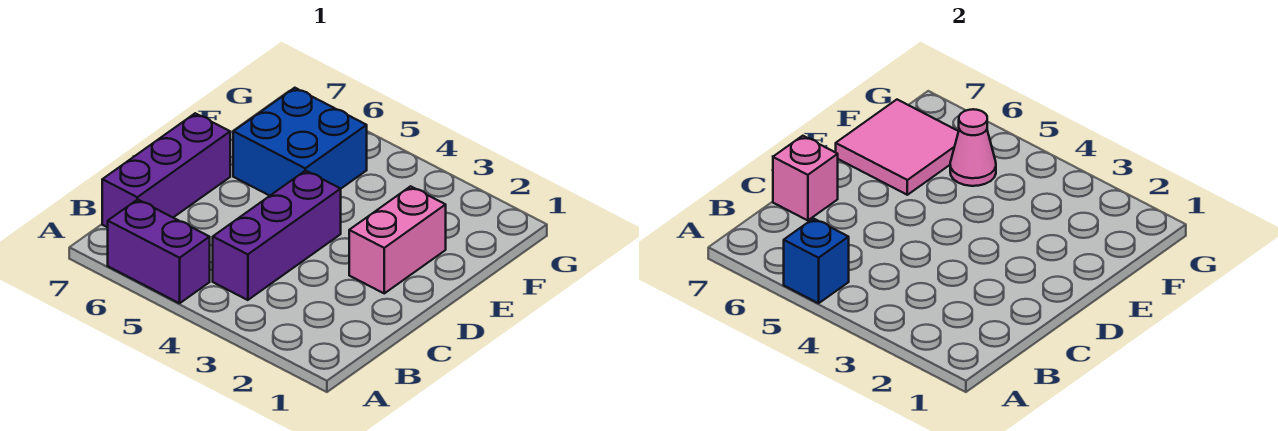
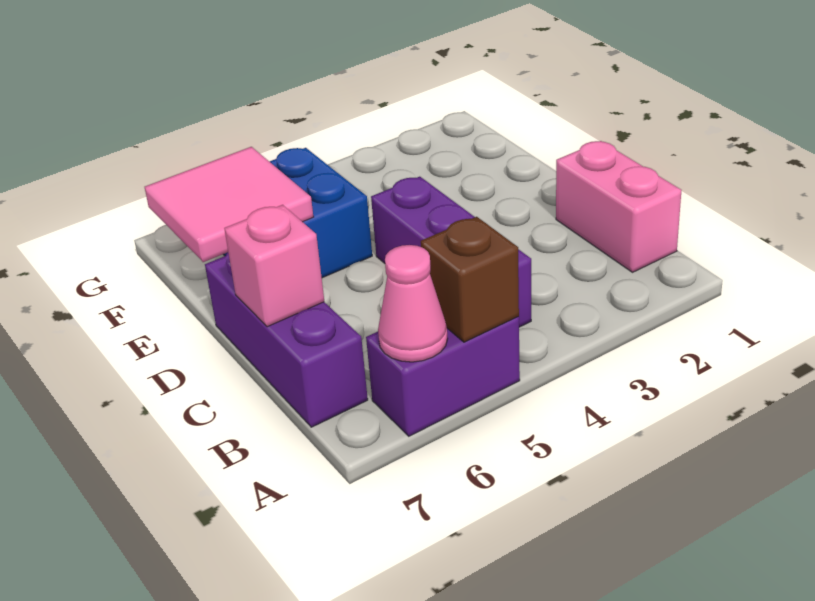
blue 1x1 brick [784,219,849,303] -> brown 1x1 brick [421,217,519,342]
pink 1x2 brick [349,186,446,293] -> pink 1x2 brick moved to [556,141,681,272]
pink 1x1 cone [950,109,996,186] -> pink 1x1 cone moved to [378,245,448,362]

